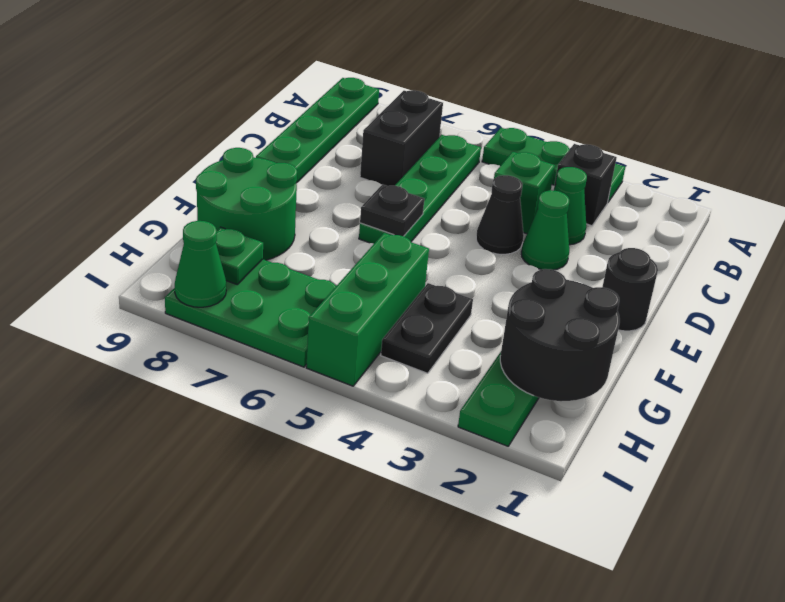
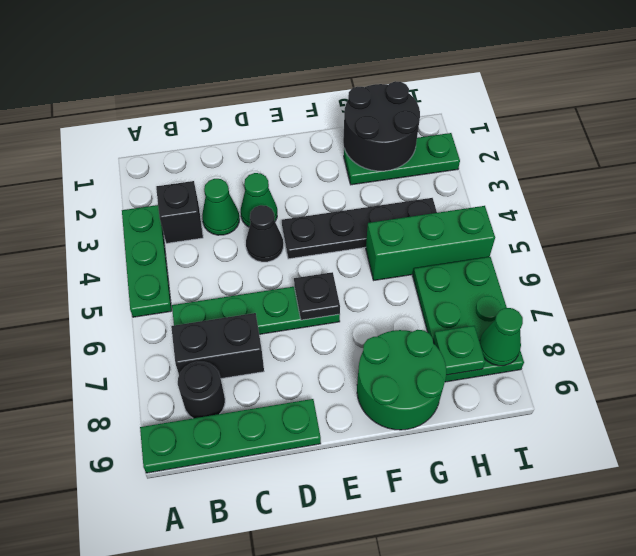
green 1x1 brick [494,152,555,234] -> none
black 1x1 round brick [603,248,658,331] -> black 1x1 round brick moved to [178,362,225,418]
black 1x2 plate [381,283,473,373] -> black 1x4 plate [282,198,437,259]

